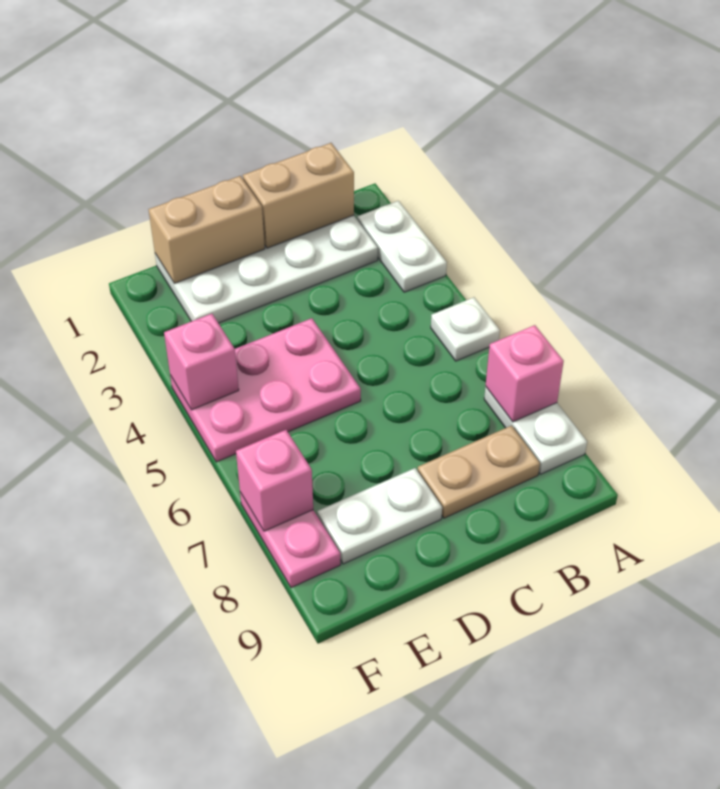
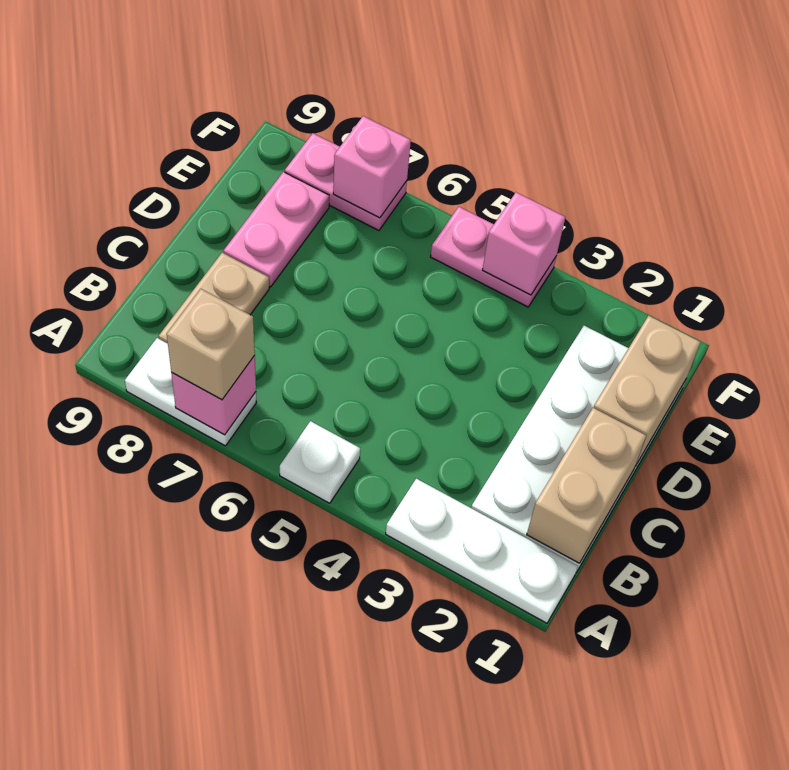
white 1x2 plate [357,201,447,292] -> white 1x3 plate [386,479,578,623]
none -> tan 1x1 brick [167,289,255,400]
pink 2x3 plate [170,318,361,462] -> pink 1x2 plate [431,207,556,307]
white 1x2 plate [317,468,442,564] -> pink 1x2 plate [224,172,329,287]

